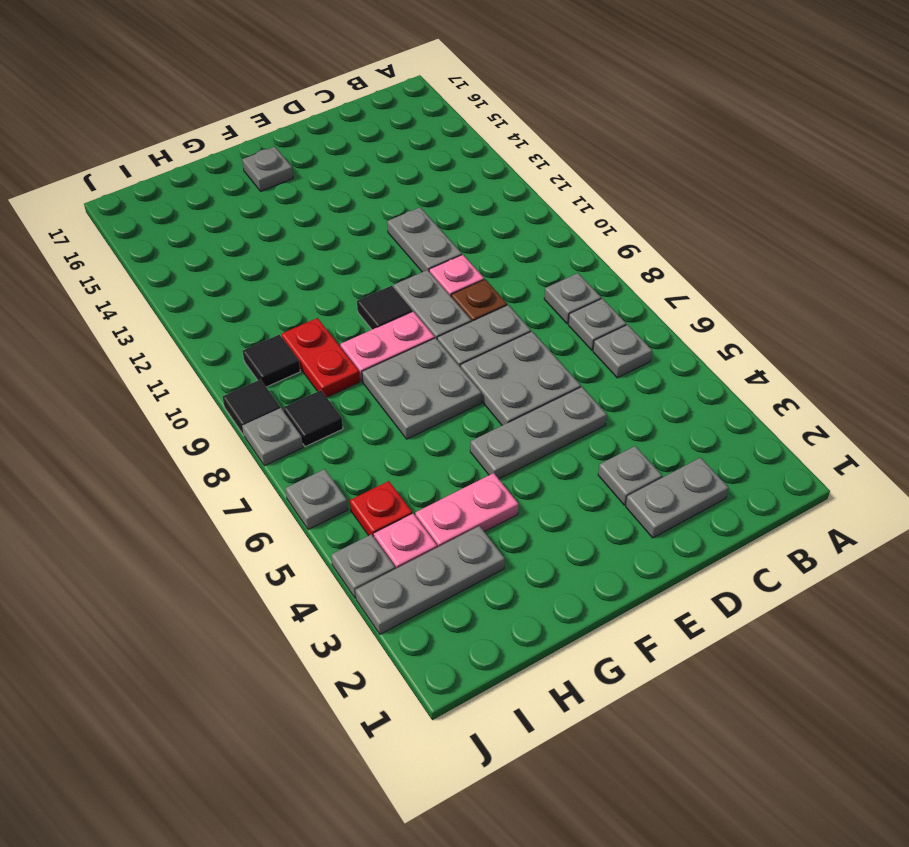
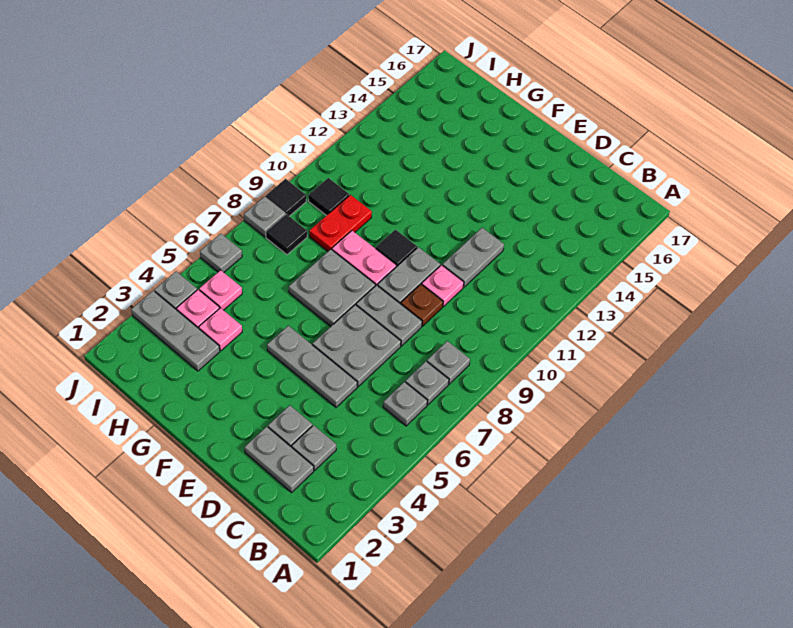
grey 1x1 plate [242,147,293,191] -> grey 1x1 plate moved to [292,425,336,470]
pink 1x2 plate [415,473,518,547] -> pink 1x1 plate [199,308,242,351]
red 1x1 plate [350,481,412,537] -> pink 1x1 plate [199,270,242,310]

